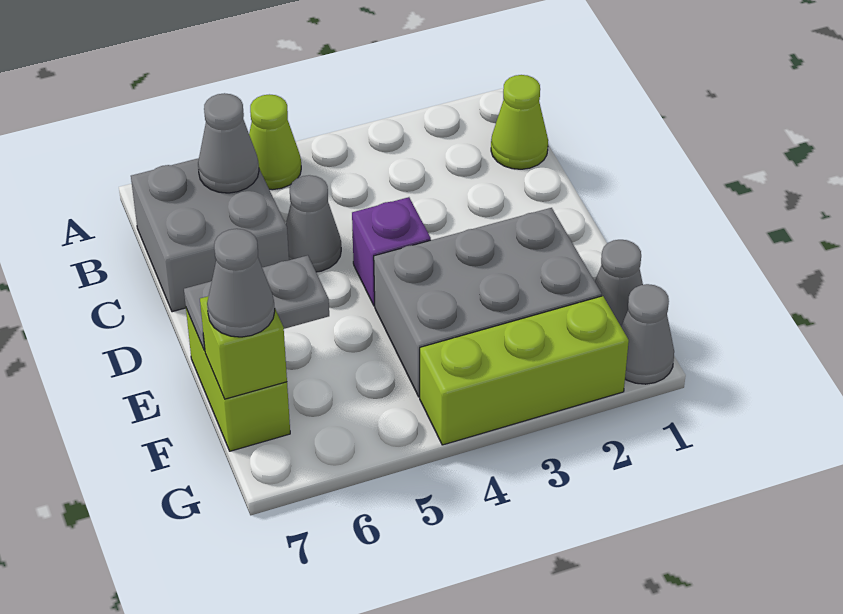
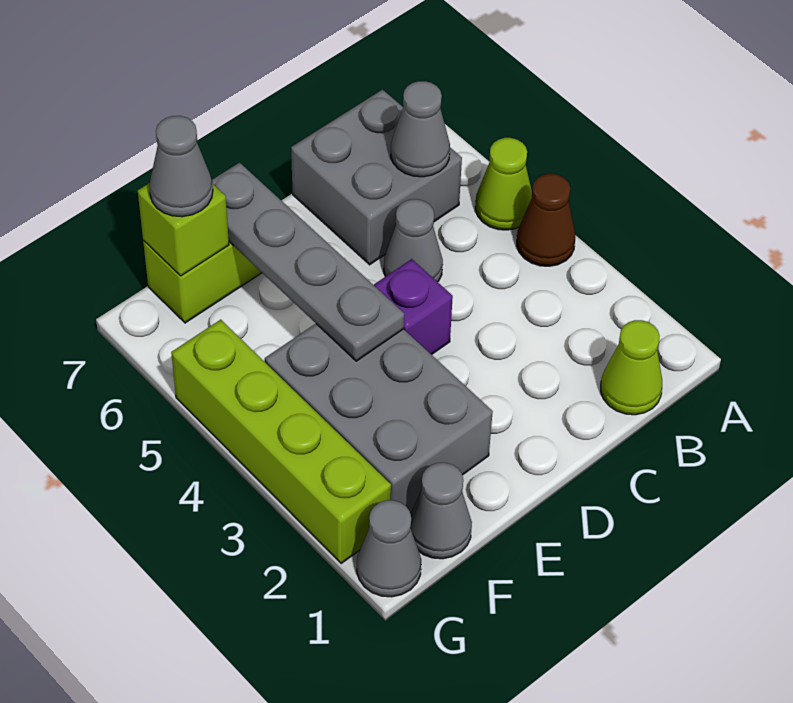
none -> brown 1x1 cone [517,174,575,266]
grey 1x2 plate [184,255,329,351] -> grey 1x4 plate [212,163,404,361]
lime 1x3 brick [420,296,629,445] -> lime 1x4 brick [171,320,391,563]

